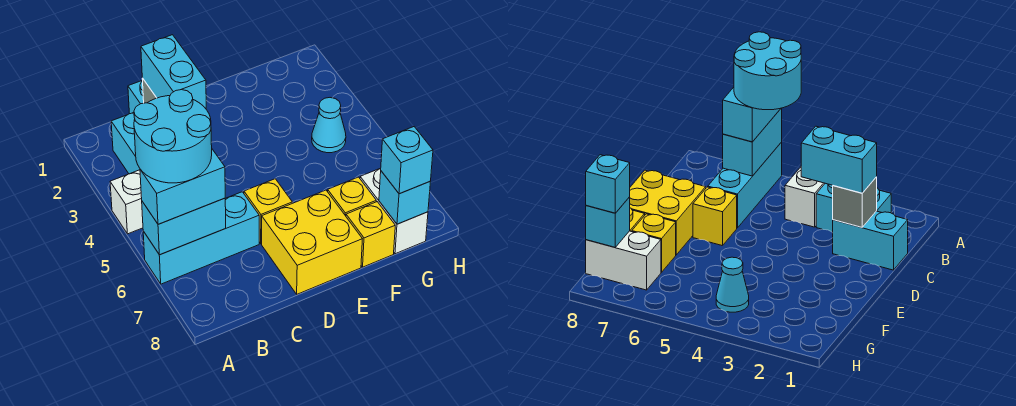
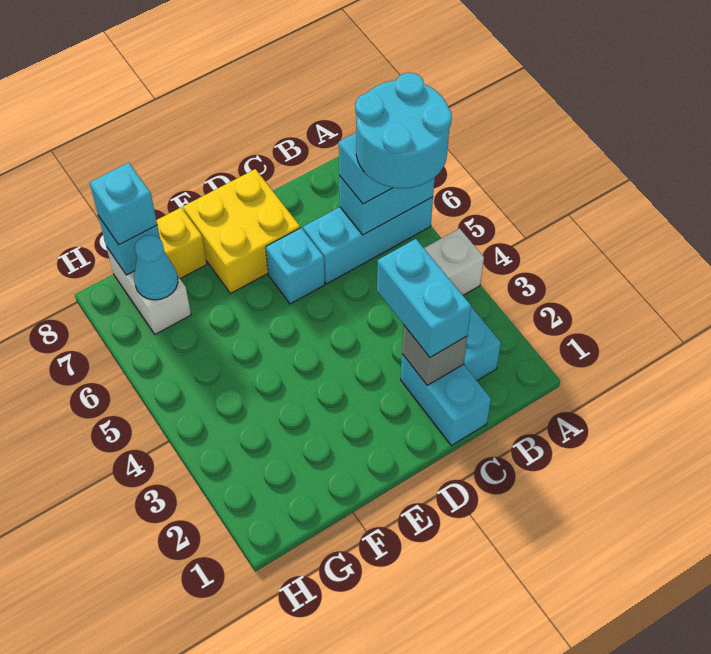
yellow 1x1 brick [244,179,292,244] -> cyan 1x1 brick [266,228,325,304]
yellow 1x1 brick [328,177,376,216] -> none
cyan 1x1 cone [312,98,346,153] -> cyan 1x1 cone moved to [134,235,178,300]

